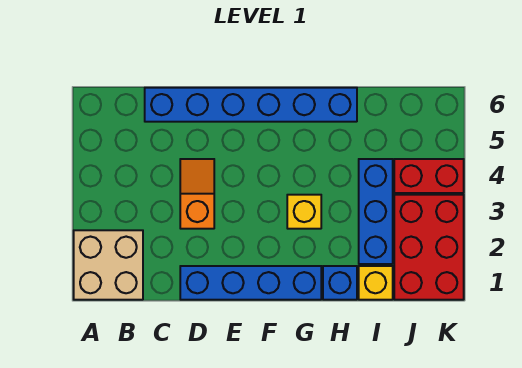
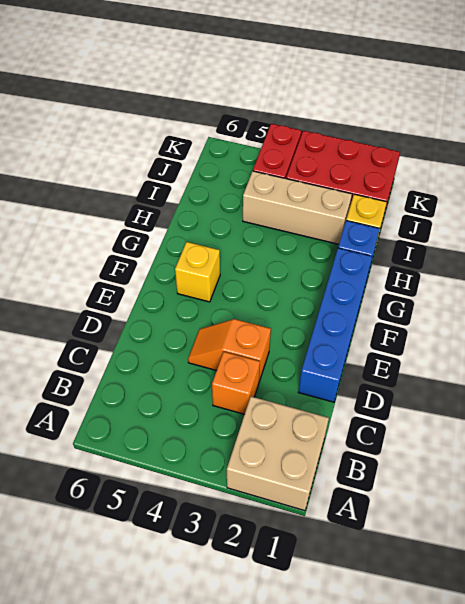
none -> orange 1x1 brick [212,352,260,414]
blue 1x6 brick [145,88,357,122] -> none
yellow 1x1 brick [287,195,321,229] -> yellow 1x1 brick moved to [175,242,220,302]
blue 1x3 brick [359,159,393,264] -> tan 1x3 brick [243,171,352,244]

